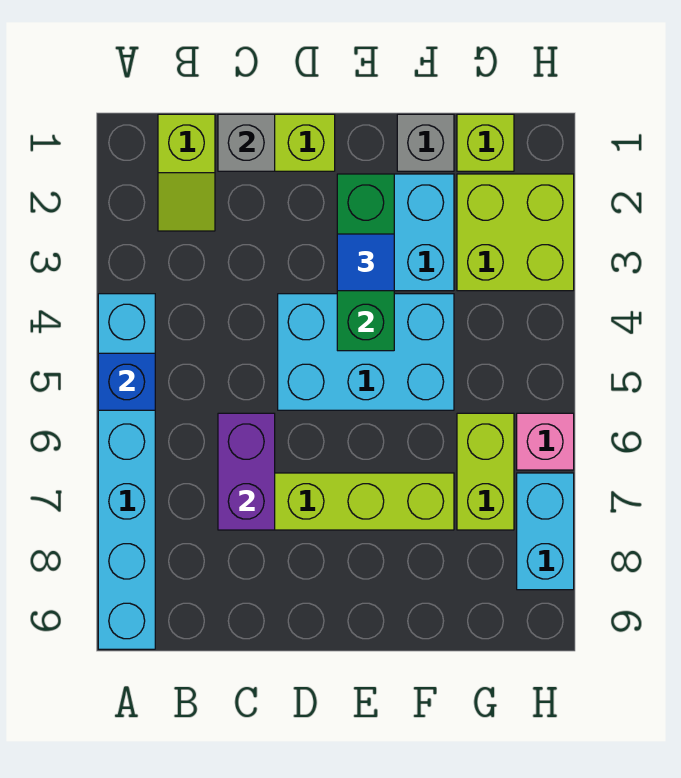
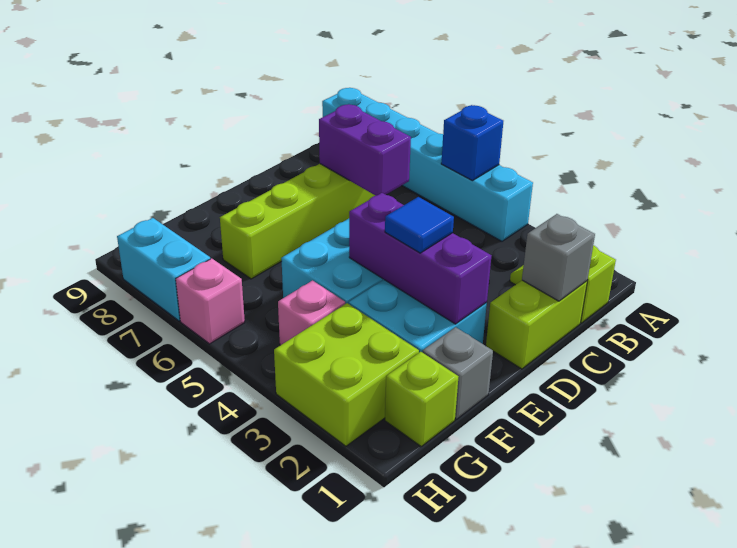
green 1x3 brick [337,174,394,351] -> purple 1x3 brick [349,193,491,324]
none -> pink 1x1 brick [278,280,345,345]
lime 1x2 brick [457,413,514,530] -> none

